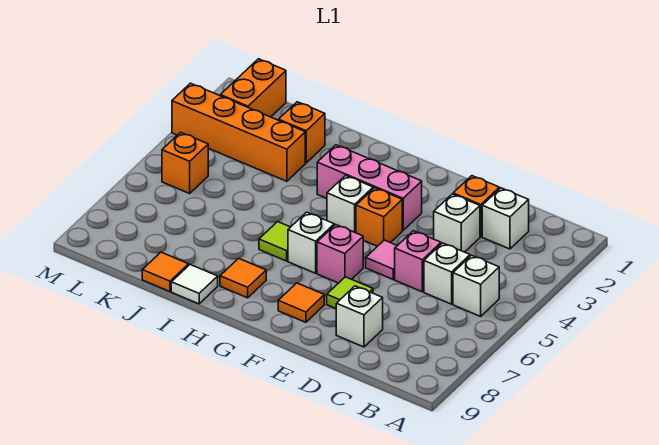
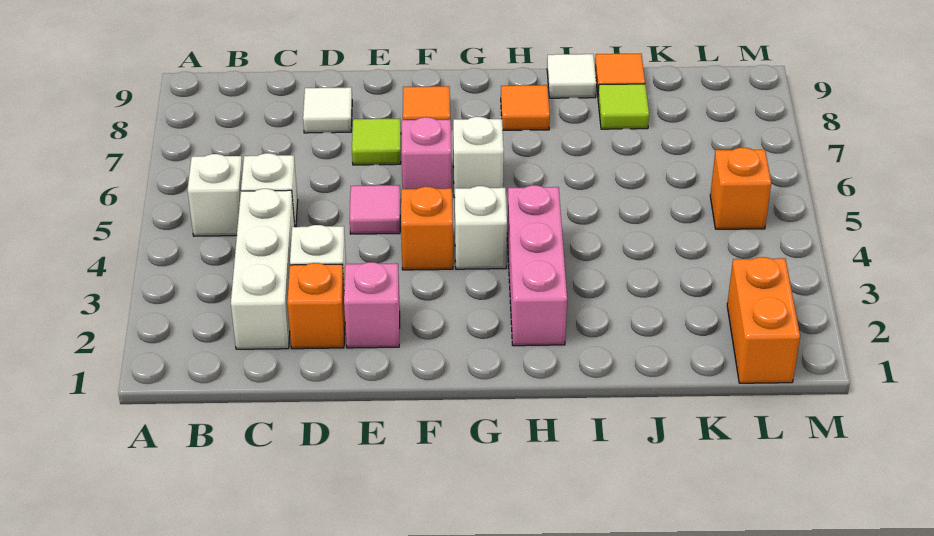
white 1x1 brick [482,188,529,249] -> white 1x3 brick [231,189,295,349]
pink 1x1 brick [395,231,441,292] -> pink 1x1 brick moved to [344,262,400,348]
white 1x1 brick [336,286,383,347] -> white 1x1 tile [303,87,352,133]
pink 1x3 brick [317,145,422,230] -> pink 1x3 brick turned to [507,185,567,346]
lime 1x1 tile [259,222,290,261] -> lime 1x1 tile moved to [598,84,649,129]
orange 1x1 brick [279,102,325,163] -> none
orange 1x4 brick [172,83,305,181] -> none

